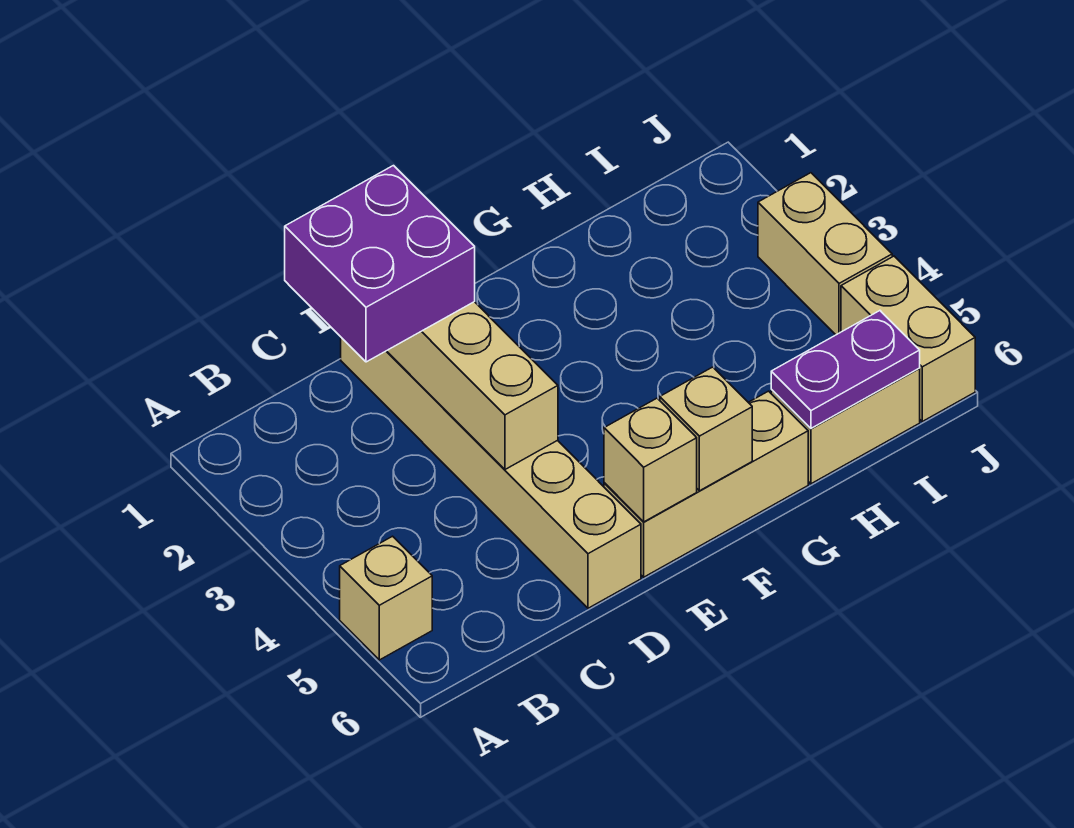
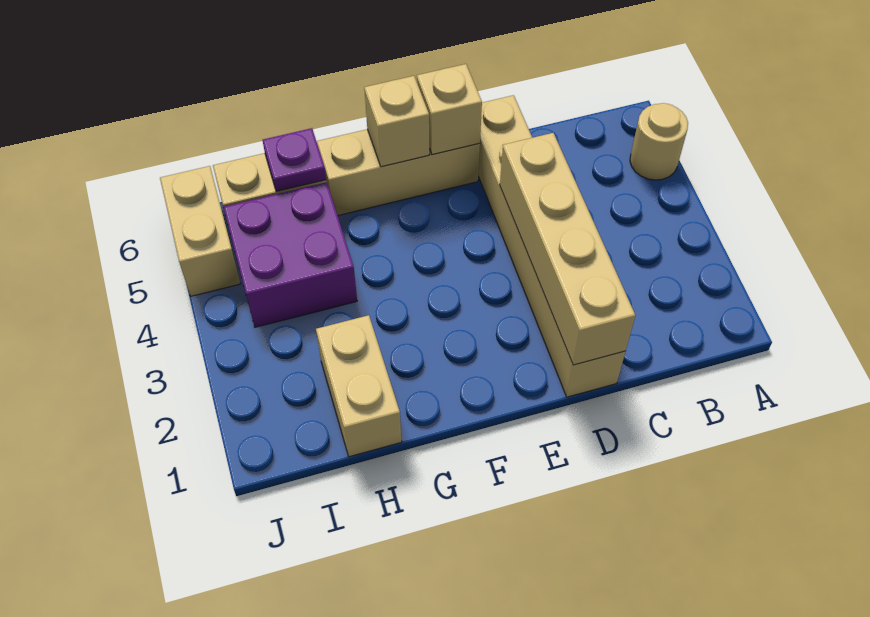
tan 1x1 brick [340,536,432,660] -> tan 1x1 round brick [630,103,688,180]
purple 2x2 brick [285,166,475,362] -> purple 2x2 brick moved to [224,182,357,327]
purple 1x2 plate [771,311,920,428] -> purple 1x1 plate [263,128,326,192]
tan 1x2 brick [758,173,892,335] -> tan 1x2 brick moved to [316,315,402,457]

